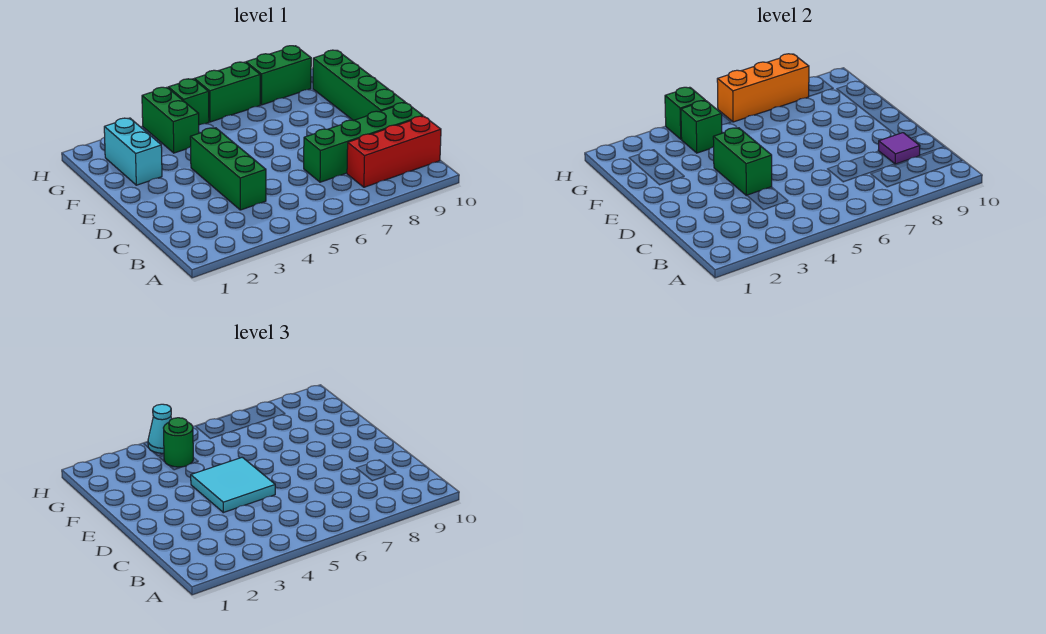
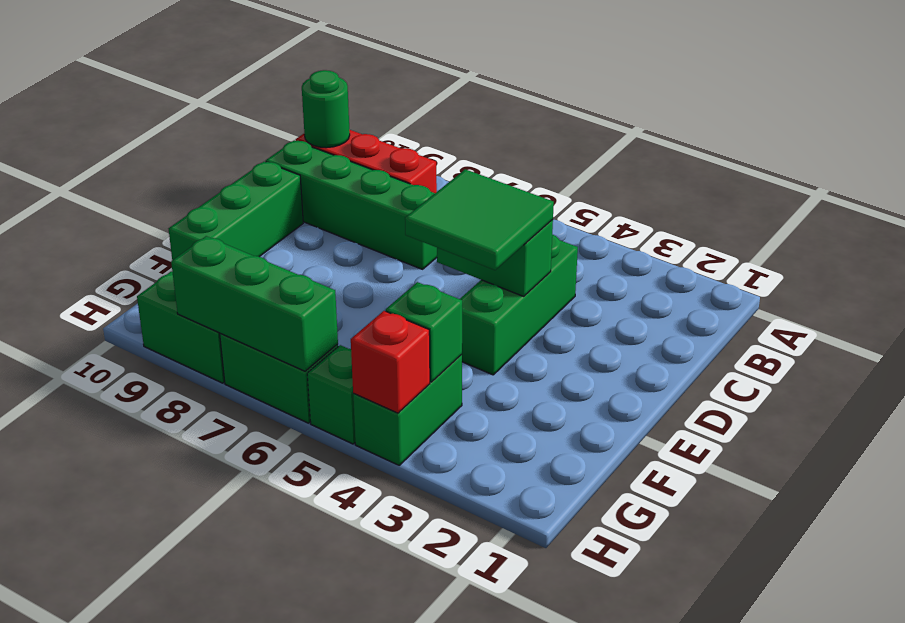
purple 1x1 tile [878,133,920,164] -> none
green 1x2 brick [713,128,772,196] -> green 1x2 brick turned to [437,219,553,296]
cyan 2x2 tile [191,457,275,513] -> green 2x2 tile [405,169,554,270]
green 1x4 brick [313,50,405,120] -> green 1x3 brick [169,162,303,260]
cyan 1x2 brick [104,118,162,185] -> none
green 1x1 round brick [164,418,193,467] -> green 1x1 round brick moved to [302,70,350,148]
green 1x1 brick [665,87,705,139] -> red 1x1 brick [351,311,430,413]
cyan 1x1 cone [148,404,172,453] -> none
orange 1x3 brick [717,54,809,122] -> green 1x3 brick [171,236,338,371]

